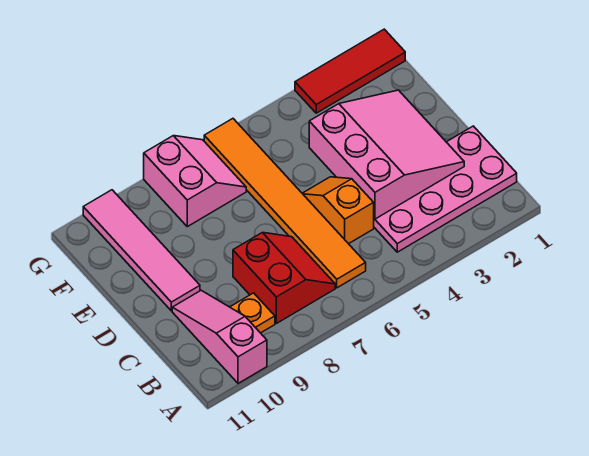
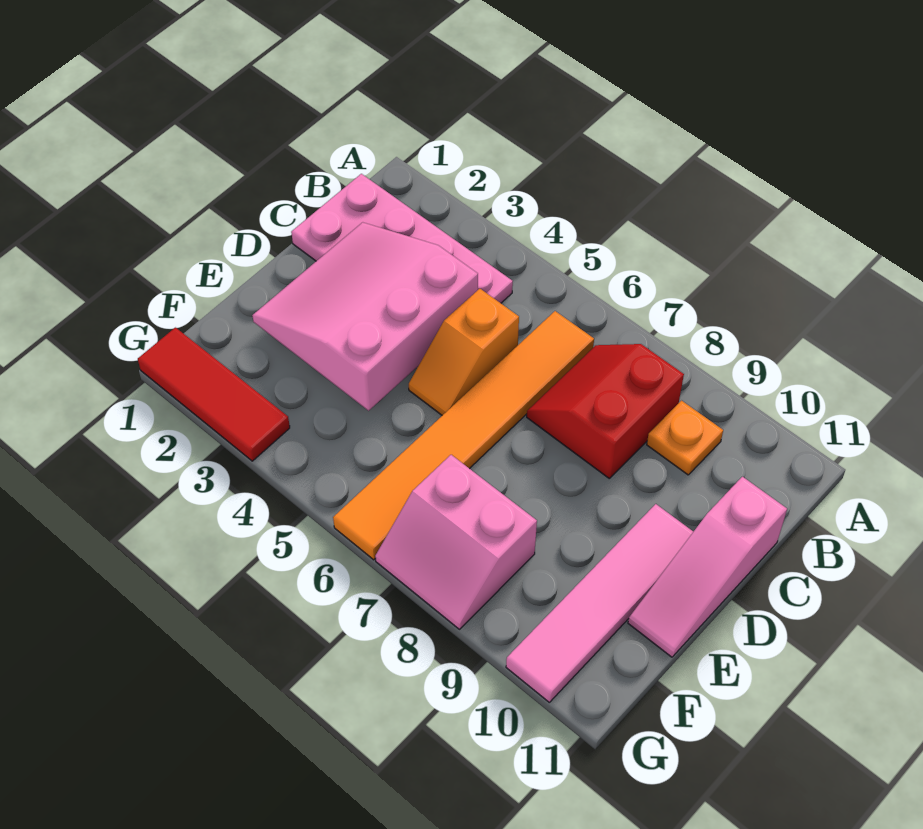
pink 1x3 slope [172,290,267,383] -> pink 1x3 slope moved to [628,477,787,657]
pink 2x2 slope [144,136,246,227] -> pink 2x2 slope turned to [375,455,537,629]

